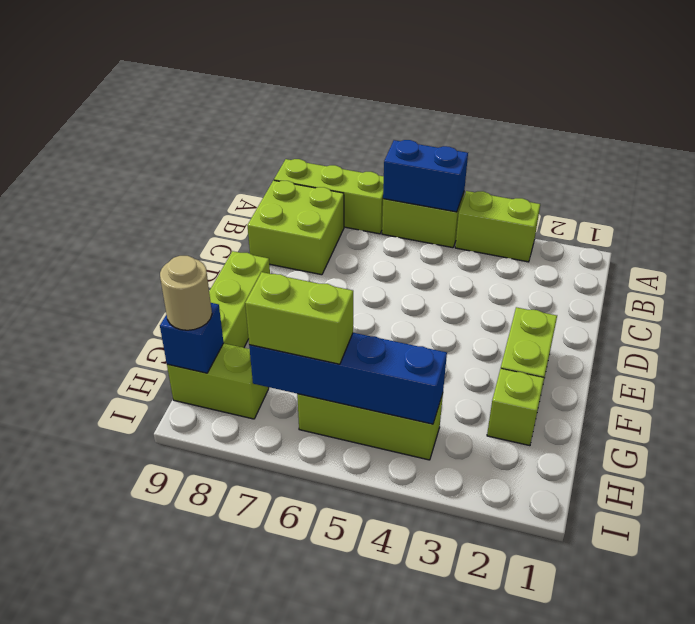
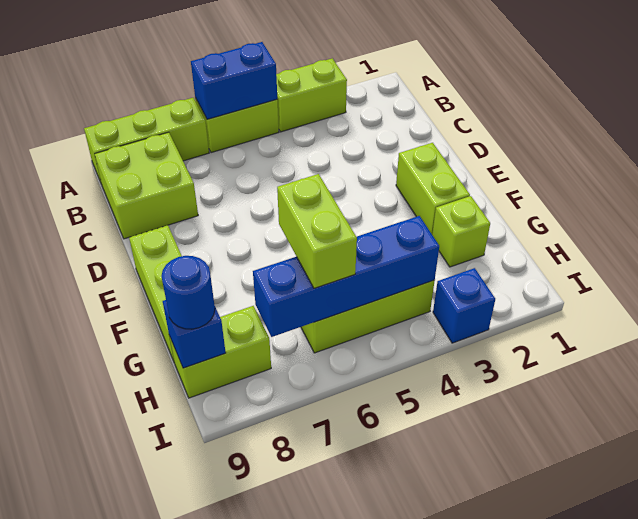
lime 1x2 brick [245,272,353,364] -> lime 1x2 brick turned to [277,174,357,288]
tan 1x1 round brick [160,256,212,330] -> blue 1x1 round brick [162,256,215,329]
none -> blue 1x1 brick [433,268,495,343]

